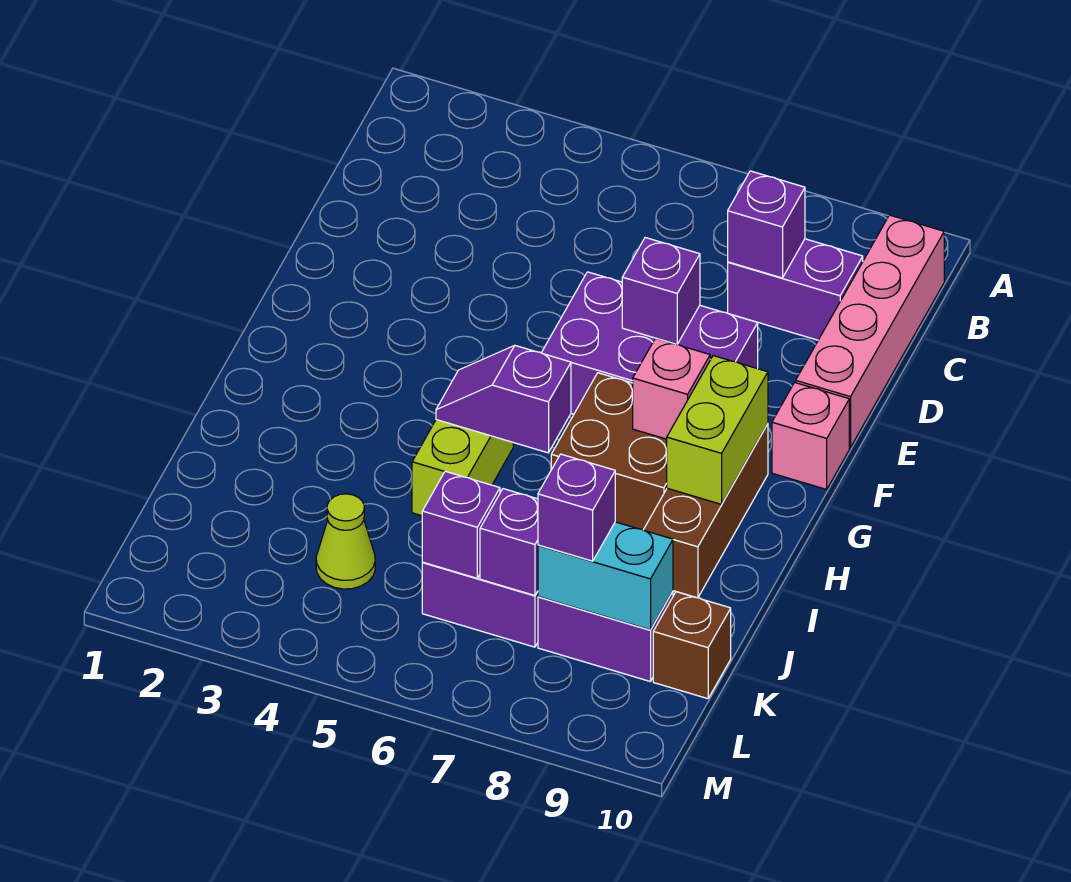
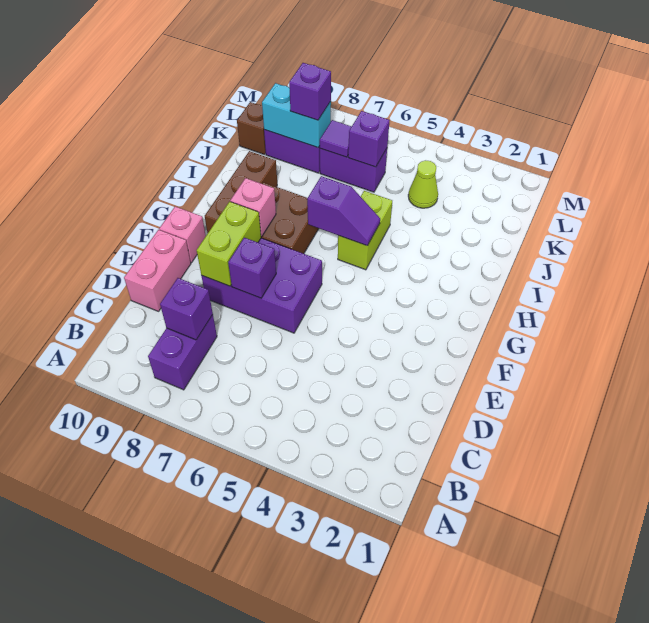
pink 1x4 brick [796,215,944,448] -> pink 1x2 brick [124,230,191,311]
purple 1x2 brick [728,239,863,340] -> purple 1x2 brick turned to [148,315,217,390]
lime 1x2 brick [667,356,768,504] -> lime 1x2 brick moved to [197,202,261,286]
purple 1x1 brick [480,489,538,596] -> purple 1x1 tile [320,120,352,157]

